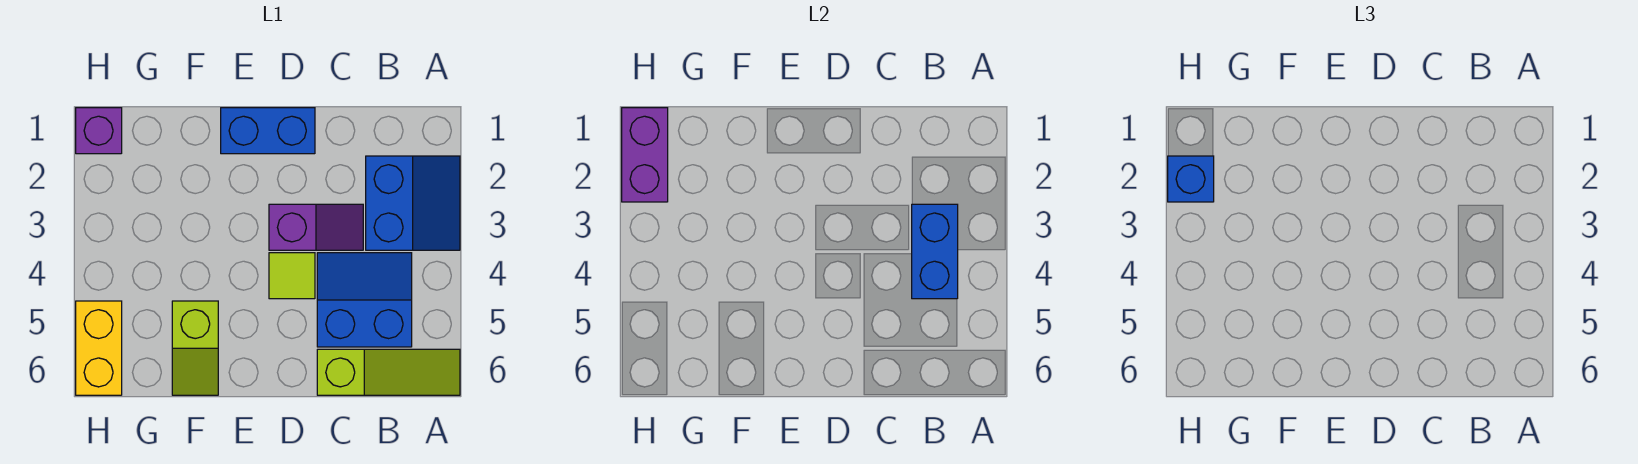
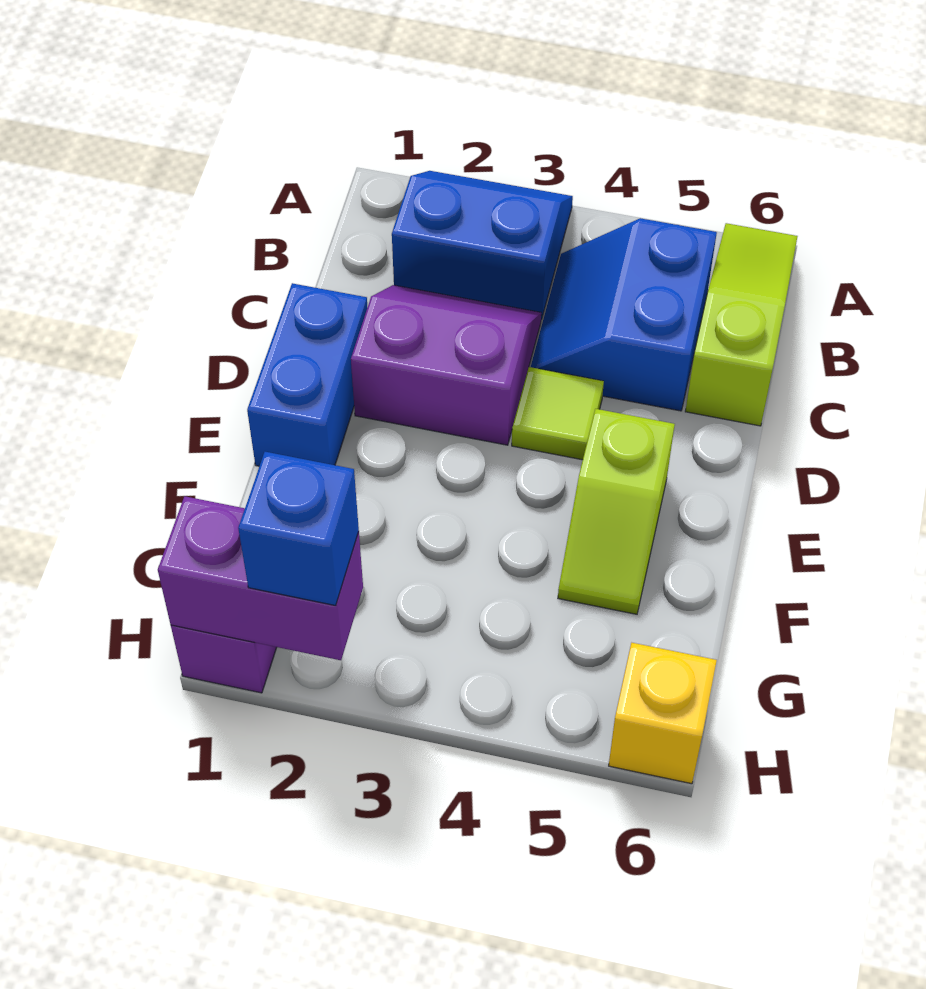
blue 1x2 brick [912,204,958,299] -> none
purple 1x2 slope [269,204,363,250] -> purple 2x2 slope [351,285,541,445]
lime 1x2 slope [172,301,218,395] -> lime 1x2 slope turned to [558,409,675,614]
yellow 1x2 brick [76,301,122,395] -> yellow 1x1 brick [609,643,717,784]

